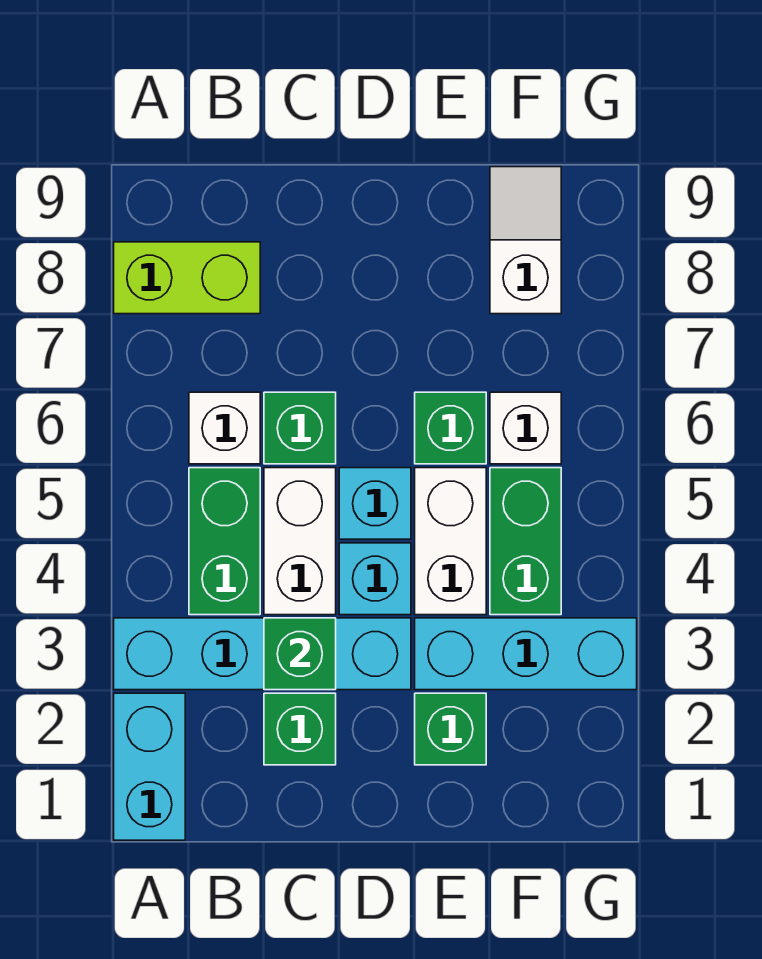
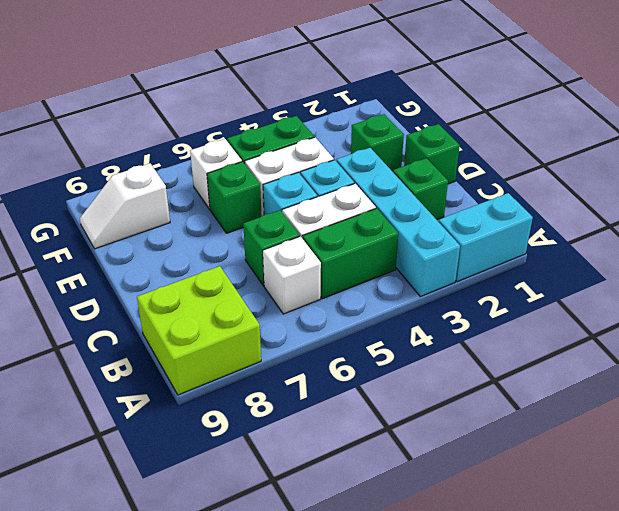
lime 1x2 brick [114,242,260,314] -> lime 2x2 brick [137,266,261,395]
green 1x1 brick [264,618,336,690] -> green 1x1 brick moved to [404,124,460,184]
cyan 1x3 brick [415,618,637,690] -> none

